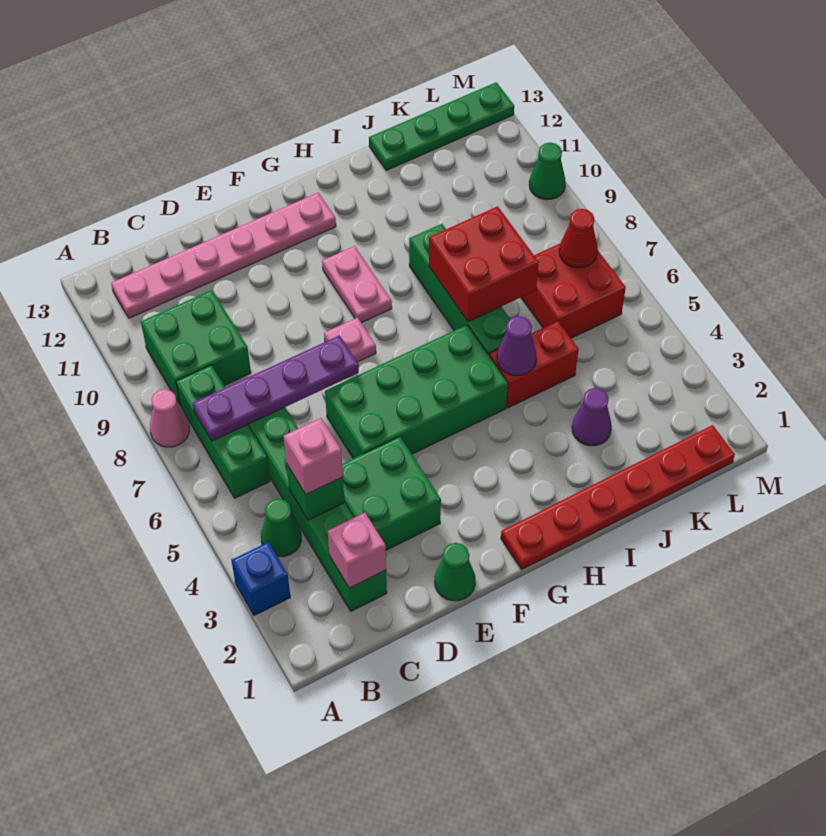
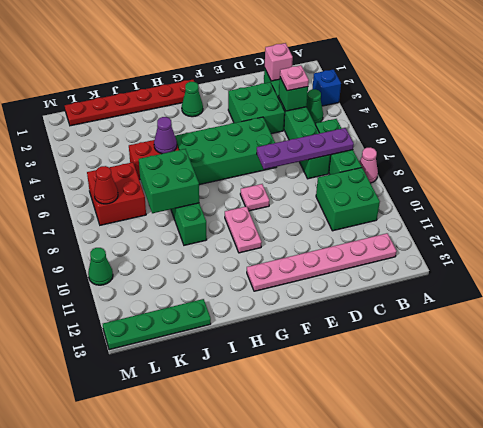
pink 1x1 brick [283,418,343,494] -> pink 1x1 plate [280,65,309,91]
green 1x1 cone [435,543,476,601] -> green 1x1 cone moved to [182,82,203,117]
red 2x2 brick [429,206,539,322] -> green 2x2 brick [139,149,199,213]
purple 1x1 cone [572,388,612,446] -> none

